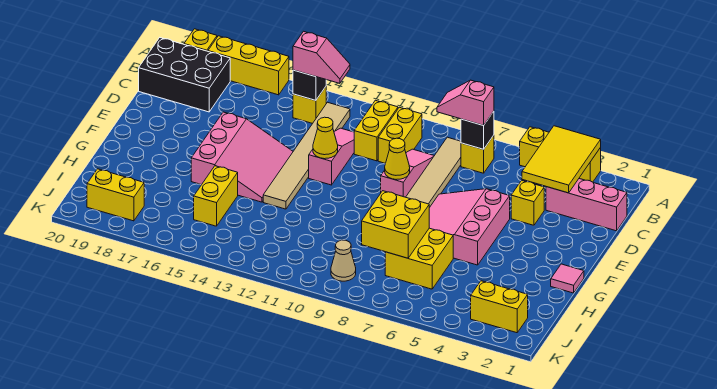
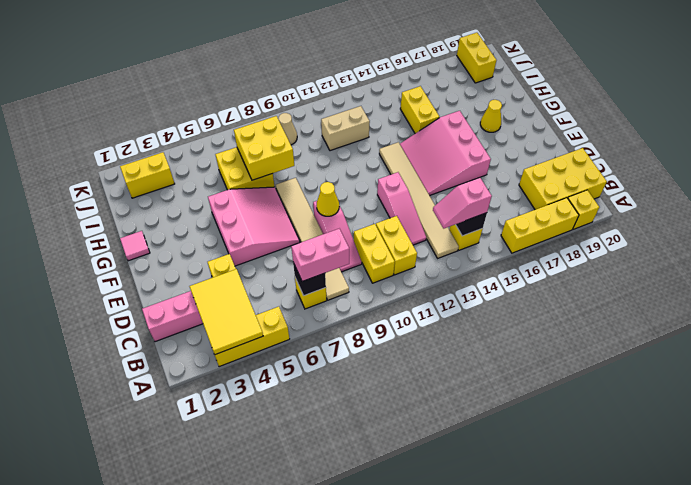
pink 1x2 slope [437,80,494,125] -> pink 1x2 brick [291,229,349,281]
black 2x3 brick [139,38,230,112] -> yellow 2x3 brick [519,148,607,210]
yellow 1x1 cone [313,117,338,159] -> yellow 1x1 cone moved to [480,100,502,132]
none -> tan 1x2 brick [321,106,370,151]
yellow 1x2 brick [87,169,144,221] -> yellow 1x2 brick turned to [457,33,497,83]

